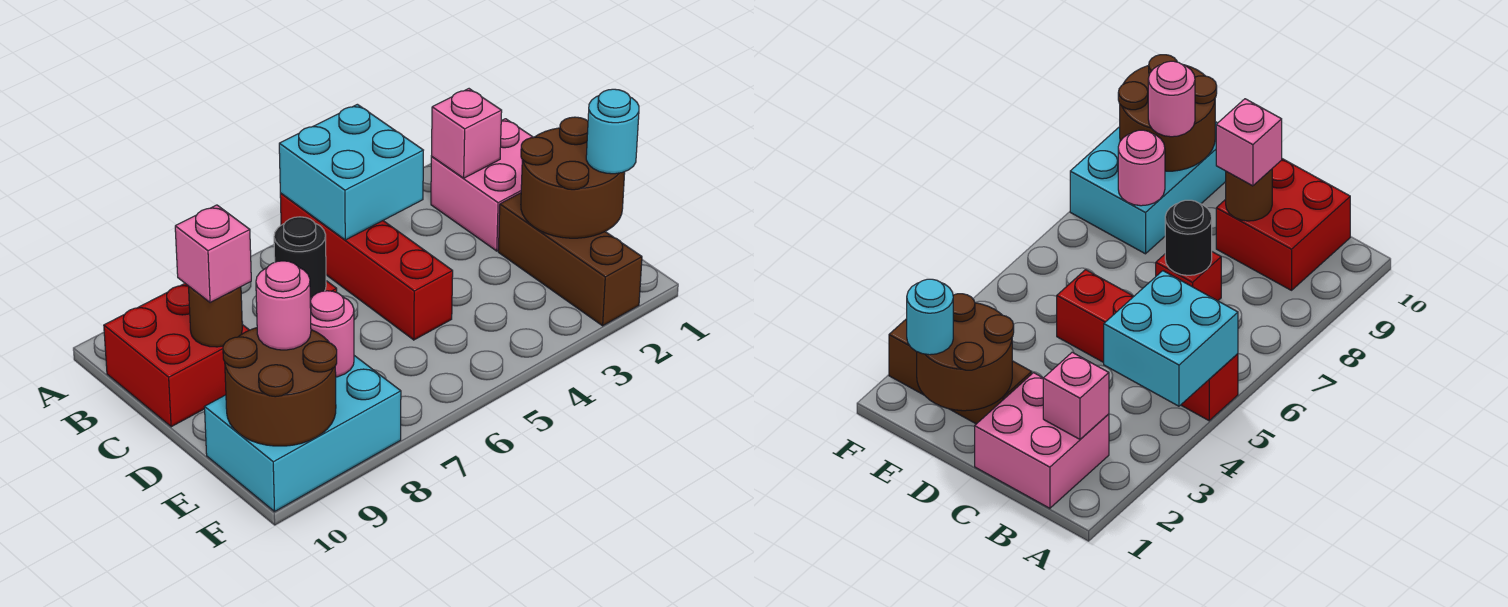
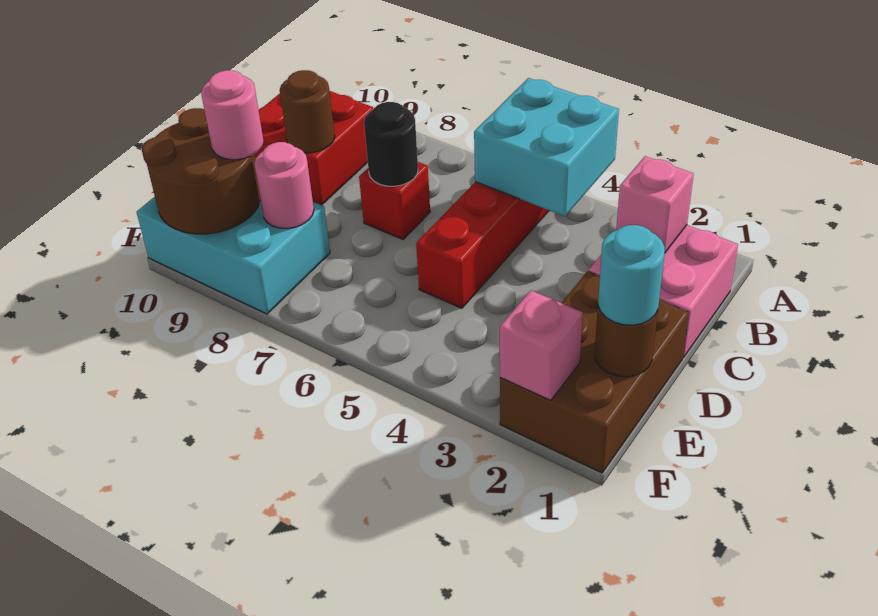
pink 1x1 brick [175,205,251,303] -> pink 1x1 brick moved to [500,291,583,400]
brown 2x2 round brick [521,117,625,238] -> brown 1x1 round brick [594,307,658,377]
brown 1x3 brick [498,193,642,326] -> brown 2x3 brick [500,271,689,473]

